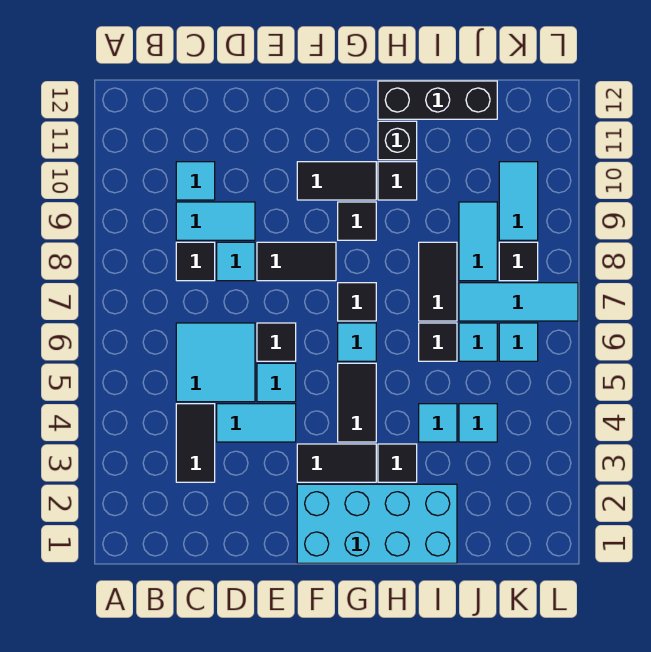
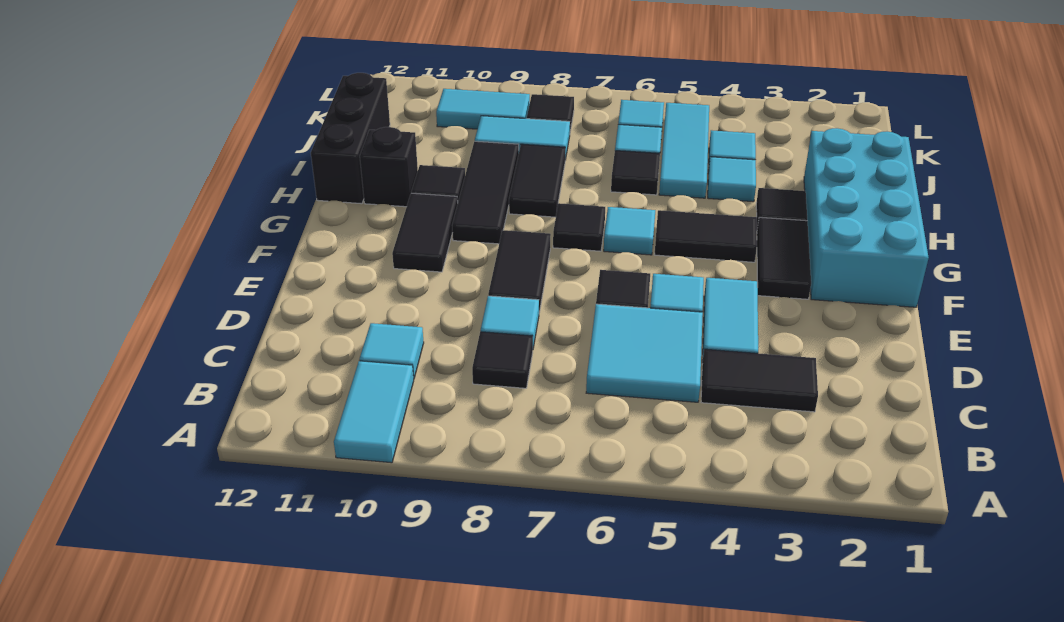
cyan 1x2 tile [176,202,255,240] -> cyan 1x2 tile moved to [334,361,414,463]
black 1x1 tile [338,202,376,240] -> black 1x3 tile [452,141,519,244]
black 1x2 tile [419,242,457,321] -> black 1x2 tile turned to [509,144,565,217]
cyan 1x3 tile [459,283,578,321] -> cyan 1x3 tile moved to [659,103,709,198]

